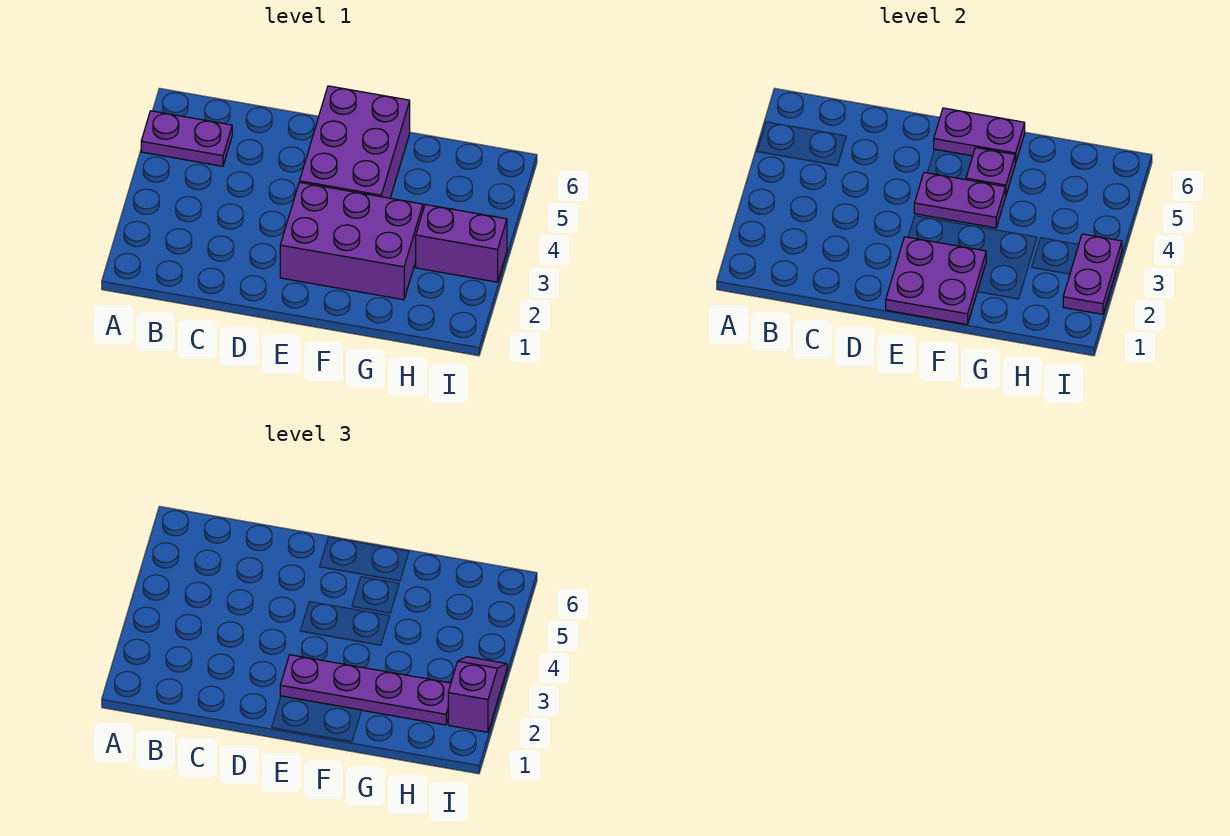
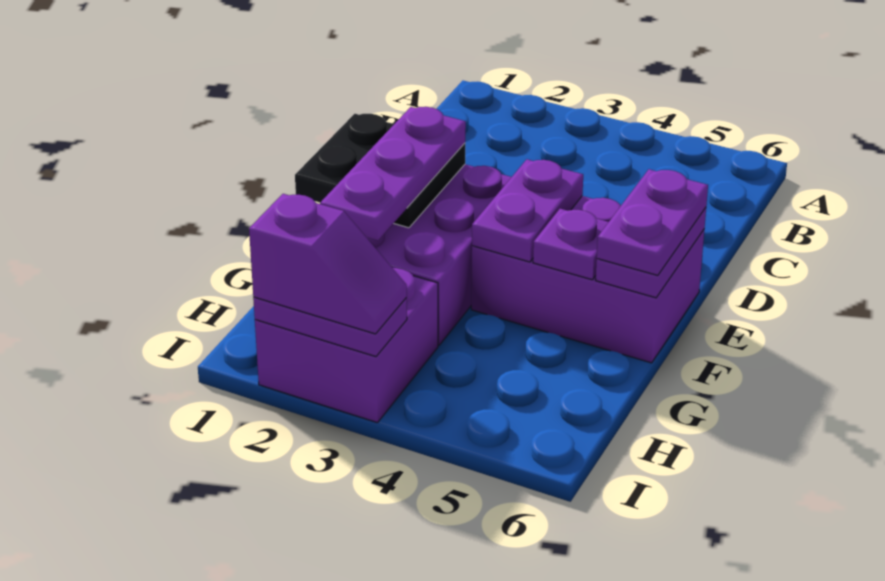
purple 1x2 plate [141,111,232,166] -> purple 1x2 plate moved to [597,169,708,275]
purple 2x2 plate [886,237,986,324] -> black 2x2 plate [295,114,465,228]
purple 1x4 plate [280,655,451,725] -> purple 1x3 plate [320,107,466,241]
purple 1x2 brick [416,205,507,282] -> purple 2x2 brick [255,268,438,423]

